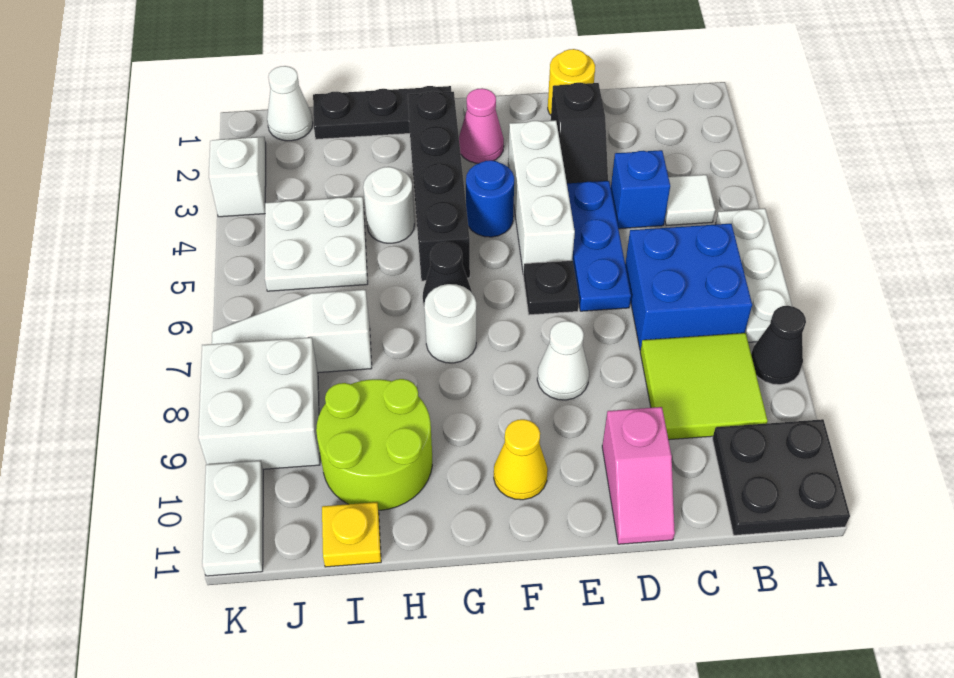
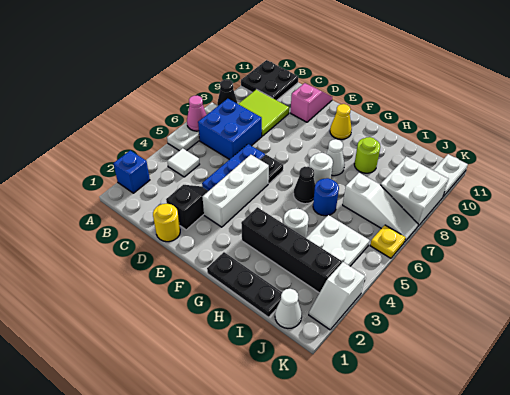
blue 1x1 brick [611,150,670,229] -> blue 1x1 brick moved to [113,150,150,193]
white 1x1 cone [537,321,589,400] -> white 1x1 cone moved to [326,139,345,176]
pink 1x1 cone [459,88,504,163] -> pink 1x1 cone moved to [187,96,206,131]
blue 1x1 round brick [466,160,514,237] -> blue 1x1 round brick moved to [313,178,339,216]
black 1x4 brick [408,91,470,281] -> black 1x4 brick turned to [241,207,342,293]
lime 2x2 round brick [316,379,432,510] -> lime 1x1 round brick [354,137,380,173]
yellow 1x1 plate [322,502,381,567] -> yellow 1x1 plate moved to [370,225,406,258]

